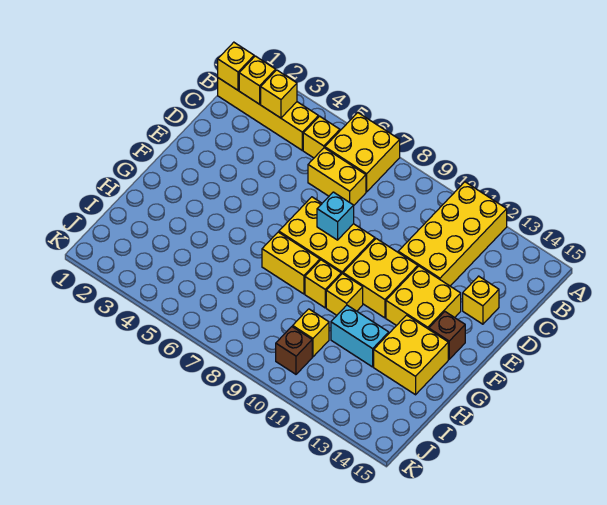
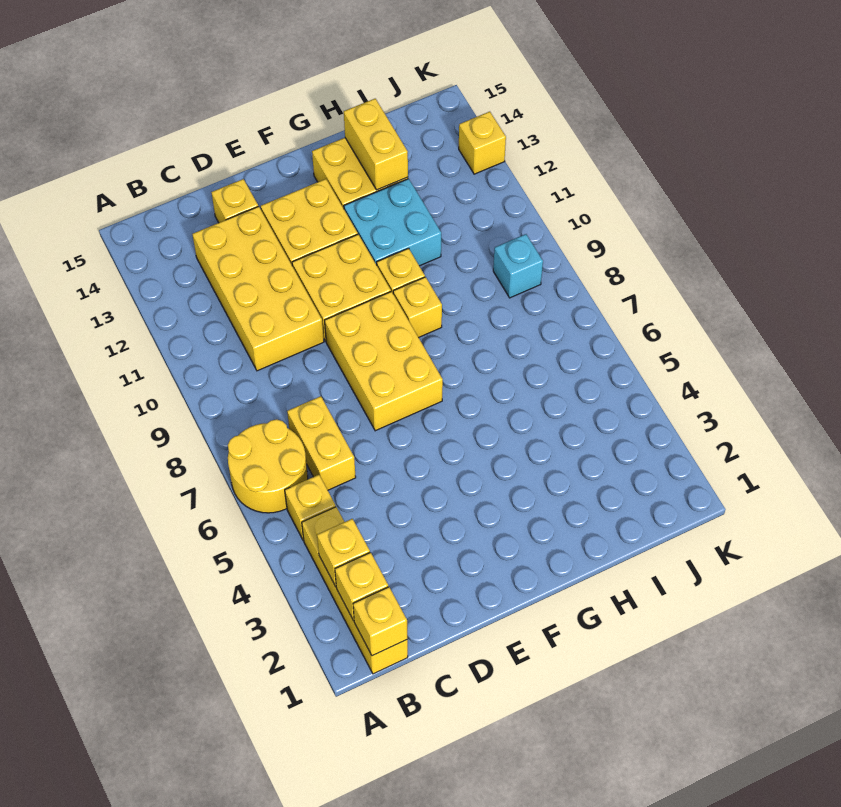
yellow 2x2 brick [325,113,400,192] -> yellow 2x2 round brick [228,419,308,513]
yellow 2x4 brick [398,182,507,286] -> yellow 2x4 brick turned to [192,206,324,371]
cyan 1x1 brick [317,192,354,240] -> cyan 1x1 brick moved to [493,234,543,298]
brown 1x1 brick [429,312,465,359] -> none
yellow 1x2 brick [262,232,320,294] -> yellow 1x2 brick moved to [344,99,408,190]
cyan 1x2 brick [331,305,389,367] -> cyan 2x2 brick [344,179,441,266]
yellow 1x1 brick [293,309,329,357] -> yellow 1x1 brick moved to [459,112,506,174]
brown 1x1 brick [276,327,312,374] -> none

